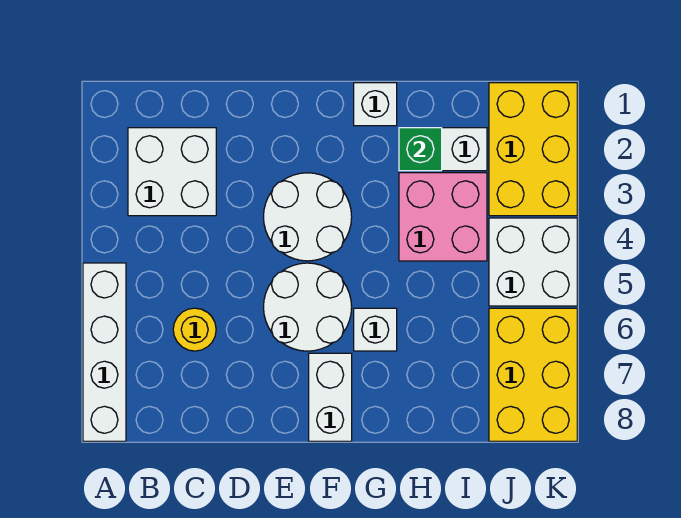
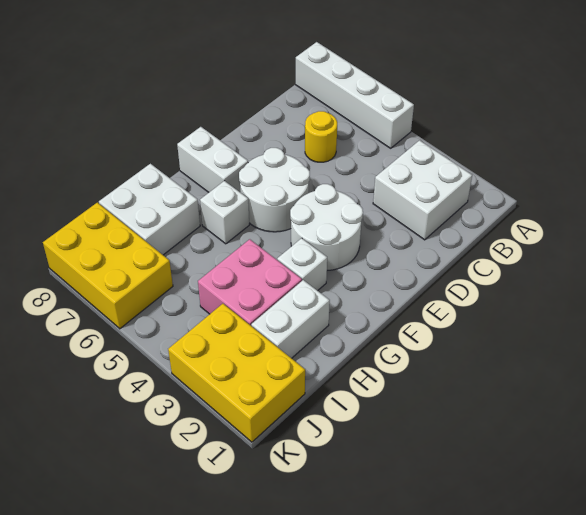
white 1x1 brick [354,83,397,126] -> white 1x1 brick moved to [277,238,327,291]
green 1x1 brick [399,128,442,171] -> none
white 2x2 brick [489,218,577,306] -> white 2x2 brick moved to [99,164,200,255]

